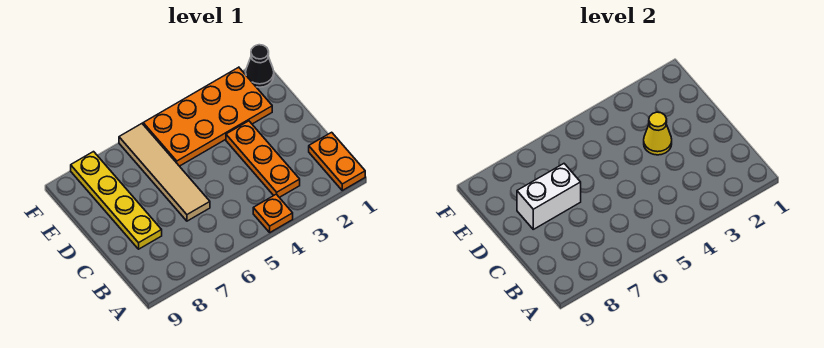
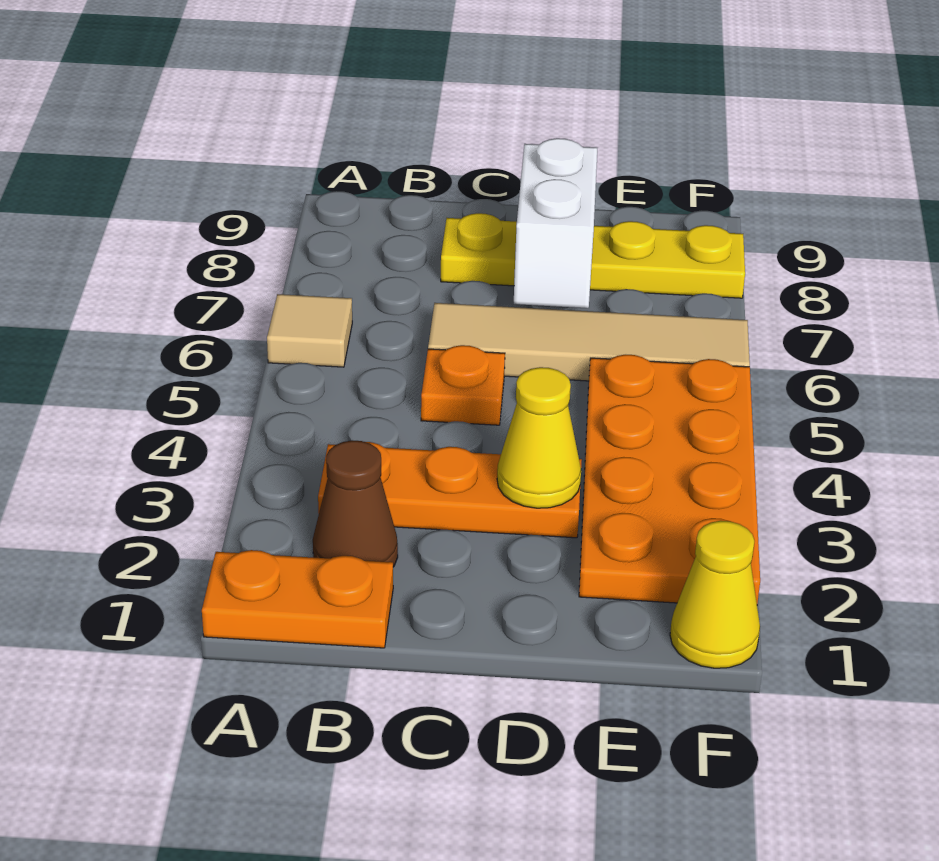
orange 1x1 plate [253,194,293,232] -> orange 1x1 plate moved to [421,345,505,425]
none -> tan 1x1 tile [267,294,352,367]
none -> brown 1x1 cone [313,440,398,567]
black 1x1 cone [246,45,274,87] -> yellow 1x1 cone [670,521,760,668]

